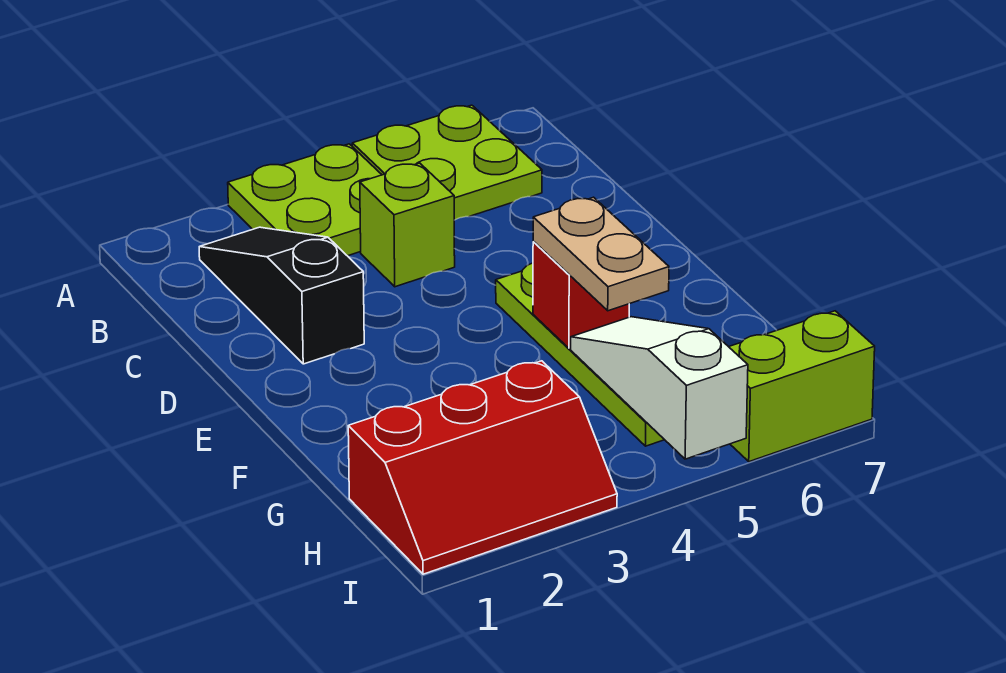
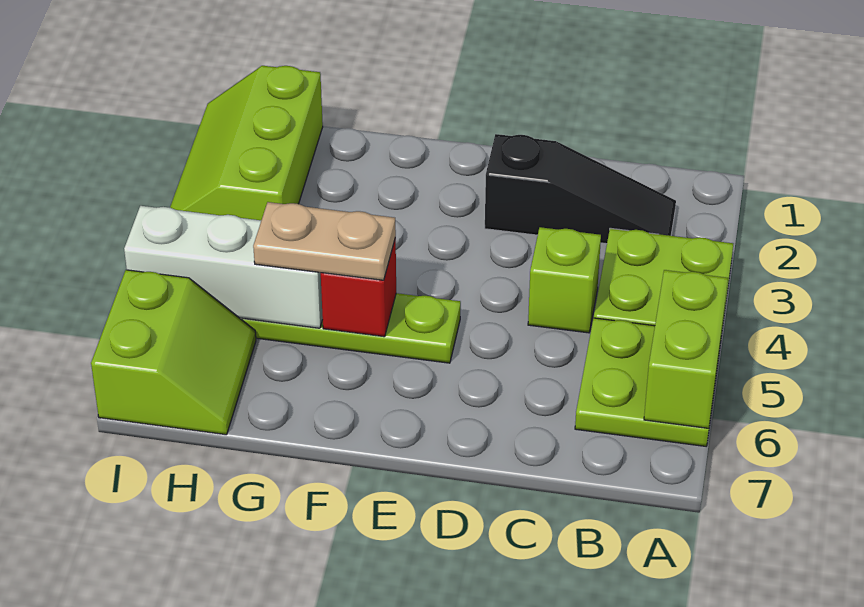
none -> lime 1x2 brick [644,270,728,428]
white 1x3 slope [571,317,748,459] -> white 1x3 brick [124,206,323,328]
red 2x3 slope [348,361,617,574] -> lime 2x3 slope [170,66,323,220]

